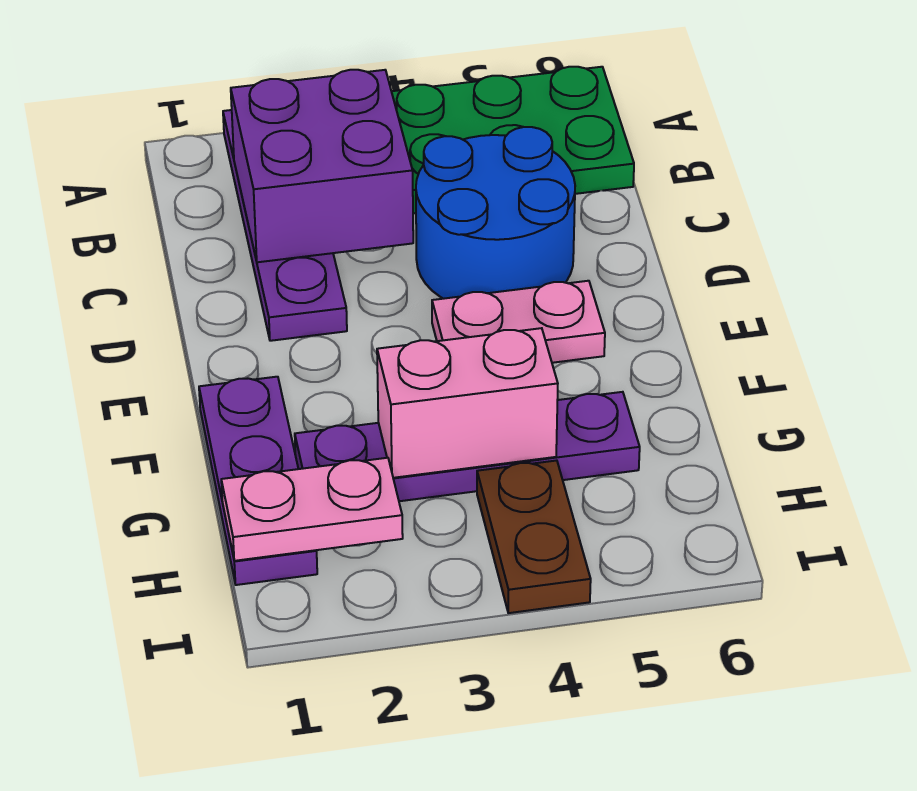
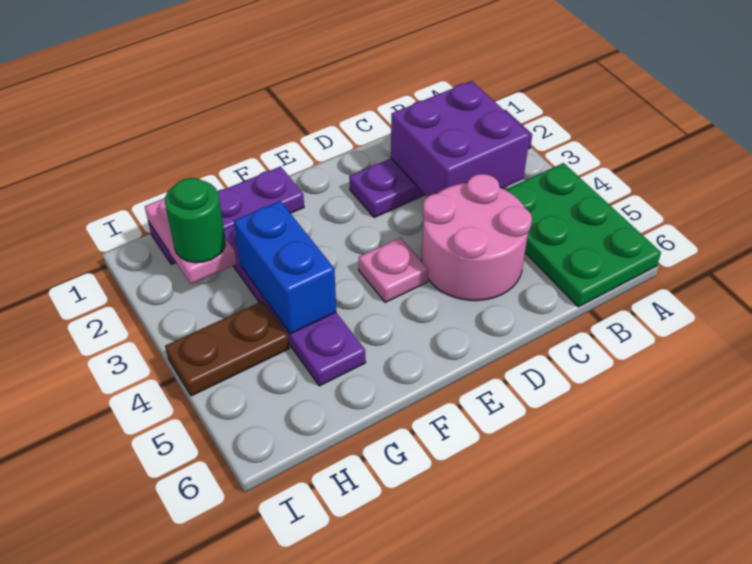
blue 2x2 round brick [416,127,575,299] -> pink 2x2 round brick [422,174,532,301]
pink 1x2 plate [432,281,605,363] -> pink 1x1 plate [359,238,428,302]
pink 1x2 brick [377,328,558,478] -> blue 1x2 brick [234,201,336,334]
none -> green 1x1 round brick [165,178,225,263]

